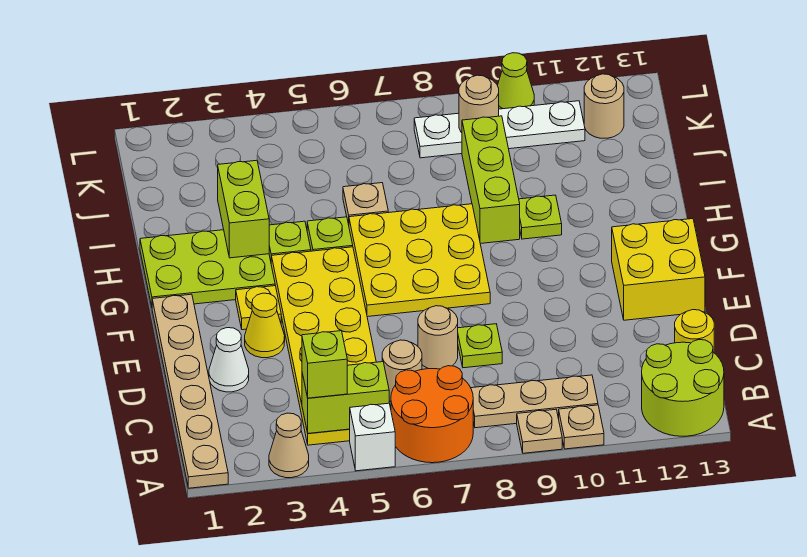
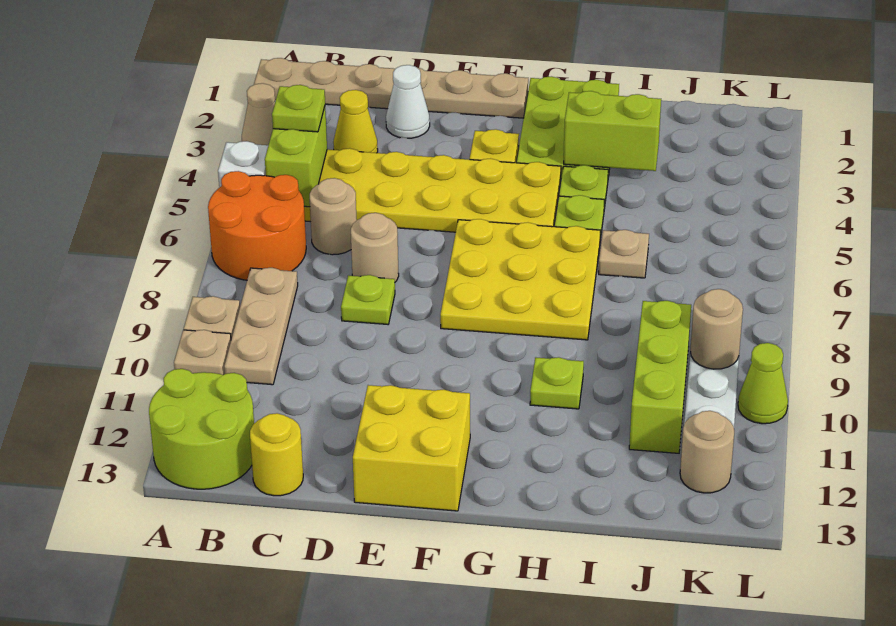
lime 1x1 brick [302,331,347,398] -> lime 1x1 plate [272,85,325,132]
yellow 1x1 cone [245,293,285,358] -> yellow 1x1 cone moved to [333,90,378,153]
lime 1x3 brick [462,116,520,244] -> lime 1x3 brick turned to [629,301,691,453]

